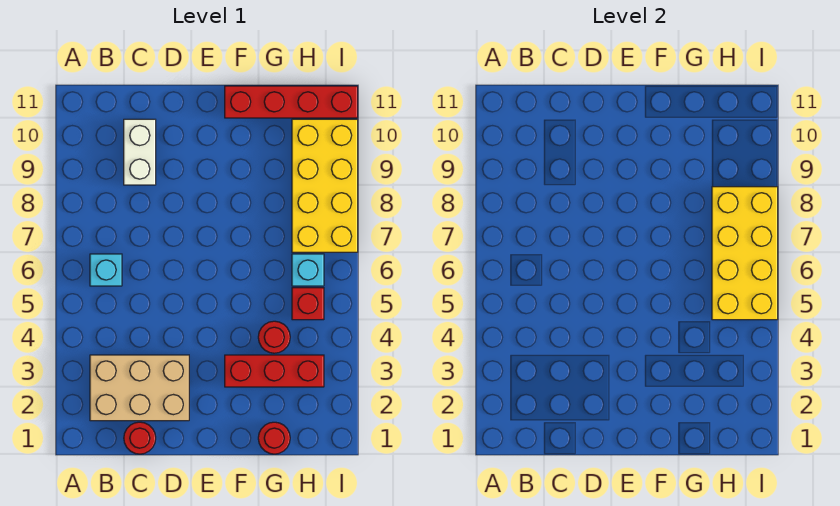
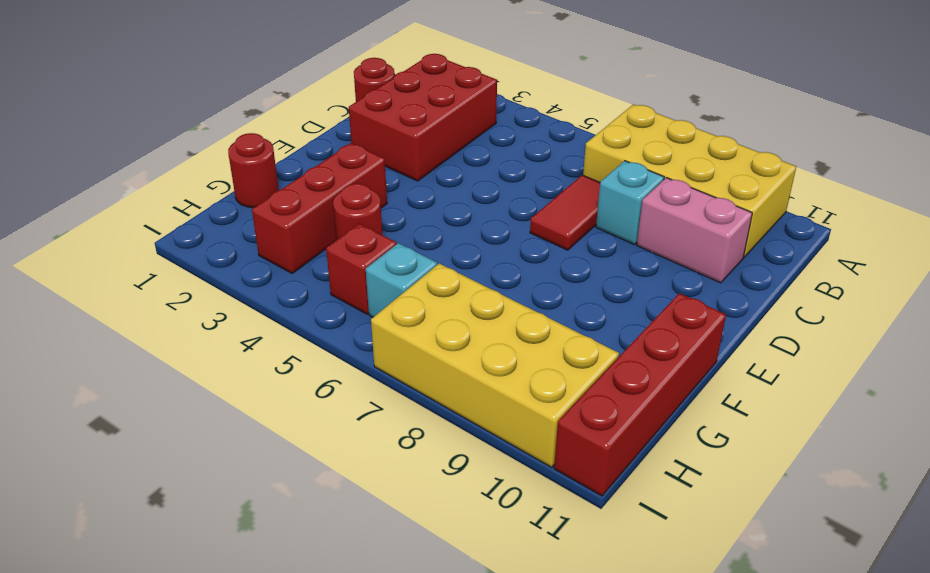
tan 2x3 brick [90,355,189,421] -> red 2x3 brick [349,54,497,181]
cyan 1x1 brick [90,254,122,286] -> cyan 1x1 brick moved to [596,161,664,244]
none -> red 1x2 tile [530,175,600,250]
white 1x2 brick [124,119,156,185] -> pink 1x2 brick [637,178,752,283]
yellow 2x4 brick [712,187,778,320] -> yellow 2x4 brick moved to [583,104,796,257]

